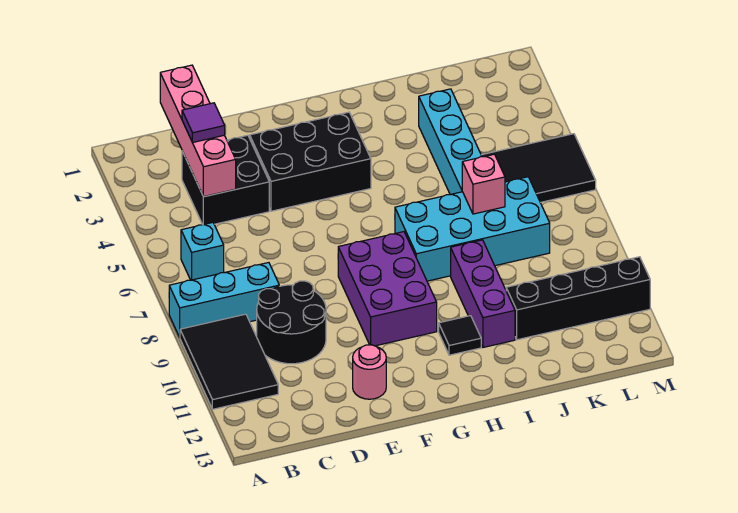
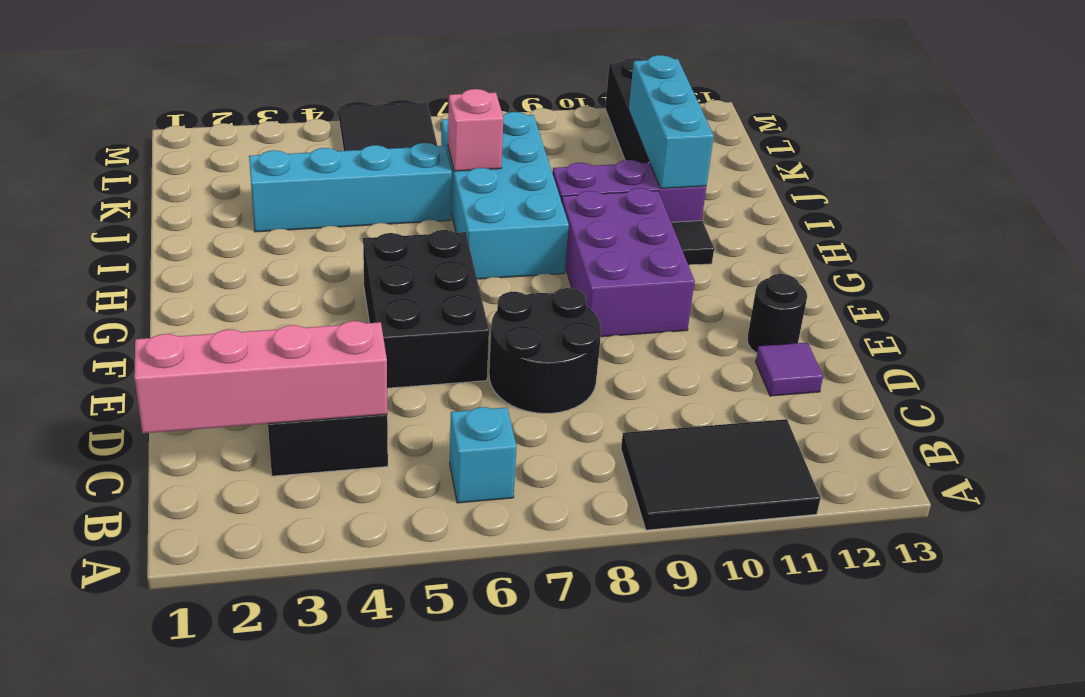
cyan 1x3 brick [169,263,279,337] -> cyan 1x3 brick moved to [629,55,714,189]
purple 1x1 tile [182,103,225,143] -> purple 1x1 tile moved to [756,343,823,396]
black 2x2 round brick [257,281,326,364] -> black 2x2 round brick moved to [489,288,601,413]
black 2x3 brick [250,112,371,211] -> black 2x3 brick moved to [363,230,489,388]
pink 1x1 round brick [353,345,386,399] -> black 1x1 round brick [747,274,807,353]
purple 2x3 brick [338,232,437,346] -> purple 2x3 brick turned to [562,188,695,337]

